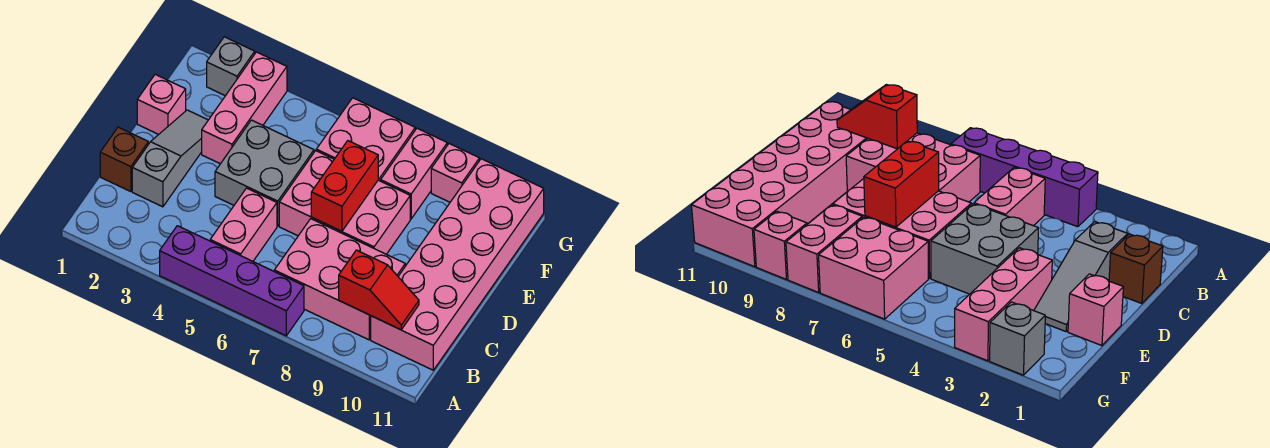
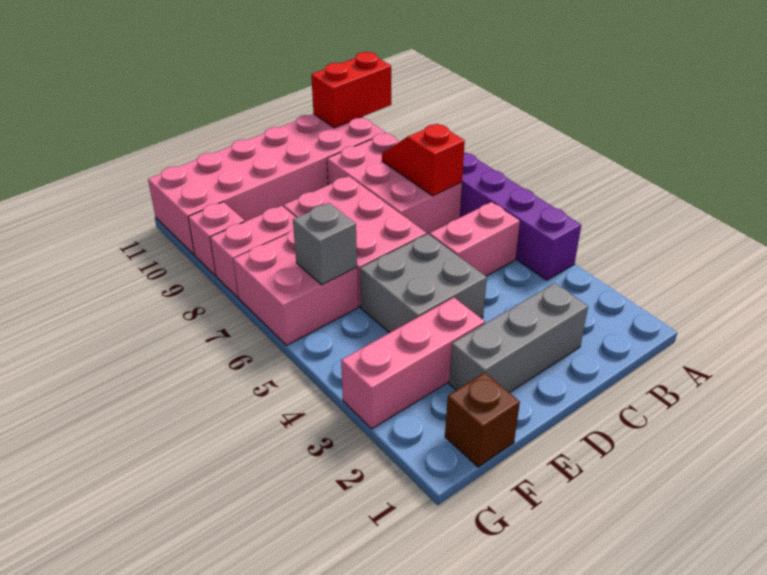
red 1x2 slope [339,250,419,330] -> red 1x2 slope moved to [382,124,465,196]
brown 1x1 brick [100,127,148,192] -> brown 1x1 brick moved to [445,373,520,467]
grey 1x3 slope [132,110,208,207] -> grey 1x3 brick [449,283,588,393]
red 1x2 brick [311,141,378,231] -> red 1x2 brick moved to [311,52,391,128]
pink 1x1 brick [137,74,186,134] -> none
grey 1x1 brick [207,37,255,96] -> grey 1x1 brick moved to [293,203,357,285]

